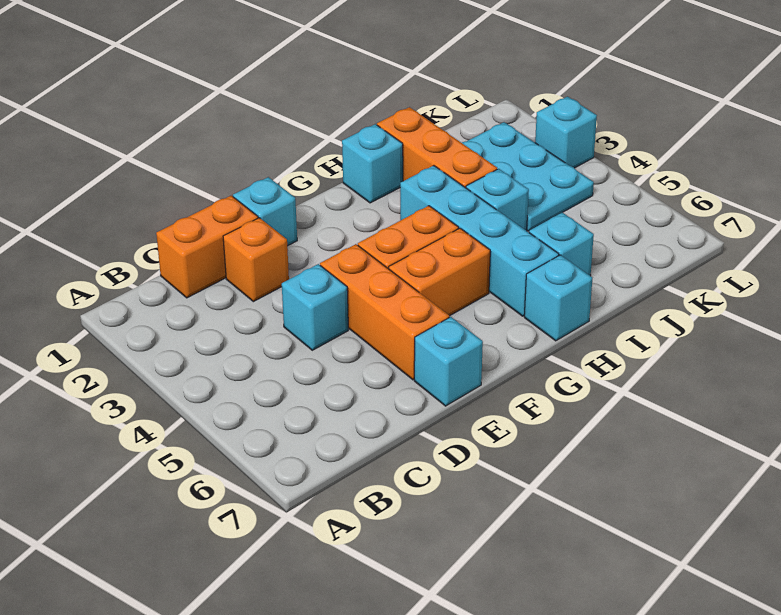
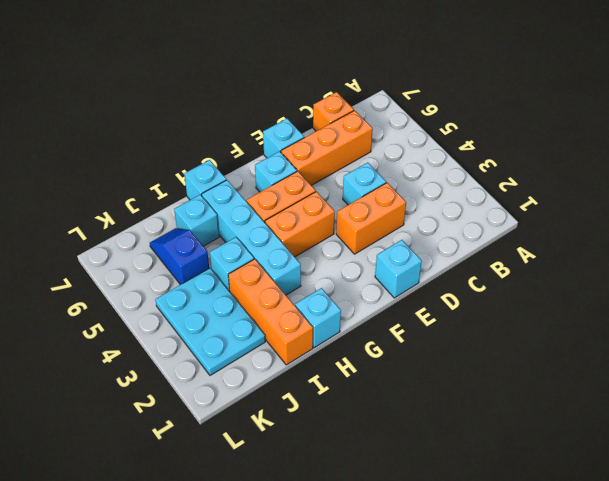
orange 1x2 brick [156,196,258,298] -> orange 1x2 brick moved to [336,183,406,254]
orange 1x1 brick [223,218,289,302] -> orange 1x1 brick moved to [313,92,354,131]
orange 1x3 brick [320,244,449,380] -> orange 1x3 brick turned to [281,110,373,185]
none -> blue 1x2 slope [150,228,209,285]
cyan 1x1 brick [535,97,597,168] -> cyan 1x1 brick moved to [255,151,297,192]

